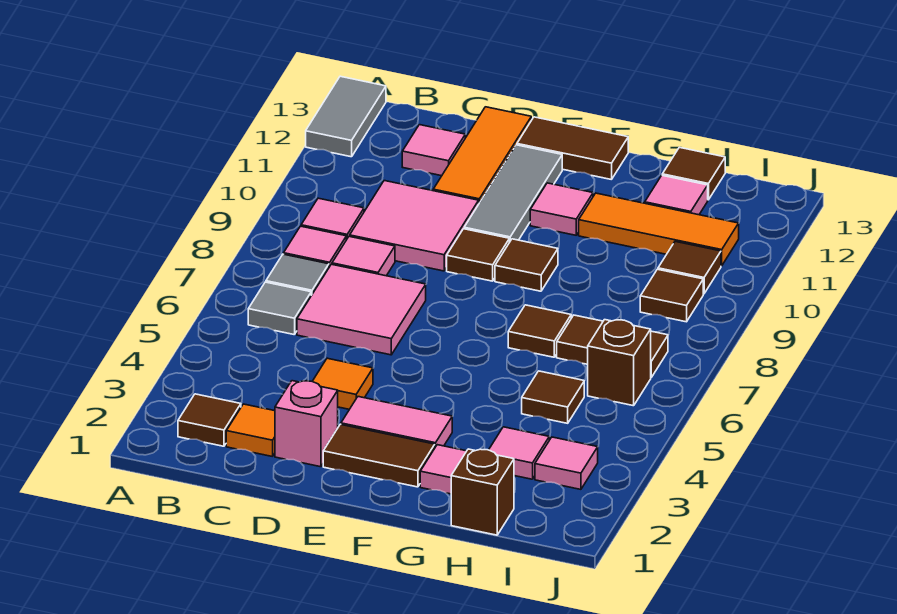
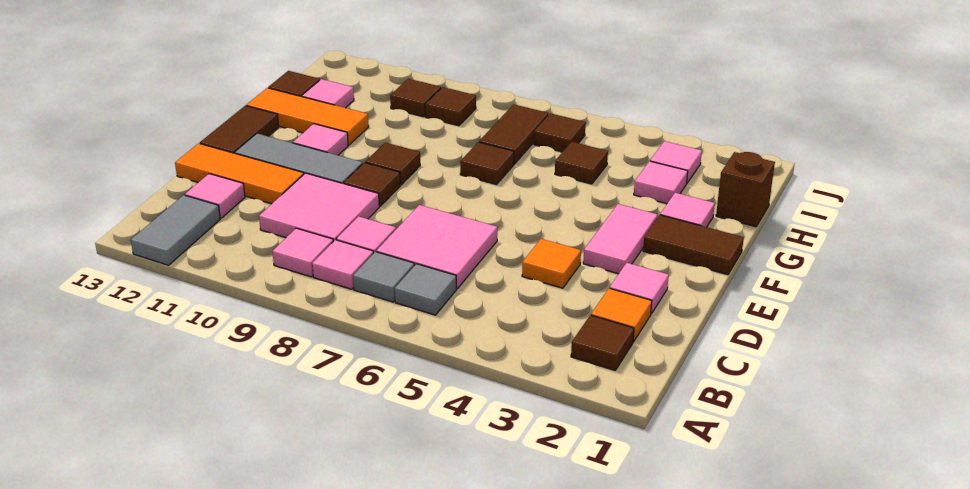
grey 1x2 tile [306,76,386,157] -> grey 1x2 tile turned to [131,195,220,265]
pink 1x1 brick [275,381,338,467] -> pink 1x1 tile [610,263,669,314]
brown 1x2 tile [323,424,435,487] -> brown 1x2 tile turned to [643,215,744,275]
orange 1x3 tile [579,193,739,266] -> orange 1x3 tile turned to [246,88,369,145]
brown 1x1 brick [588,320,651,406] -> brown 1x1 tile [534,113,586,152]

